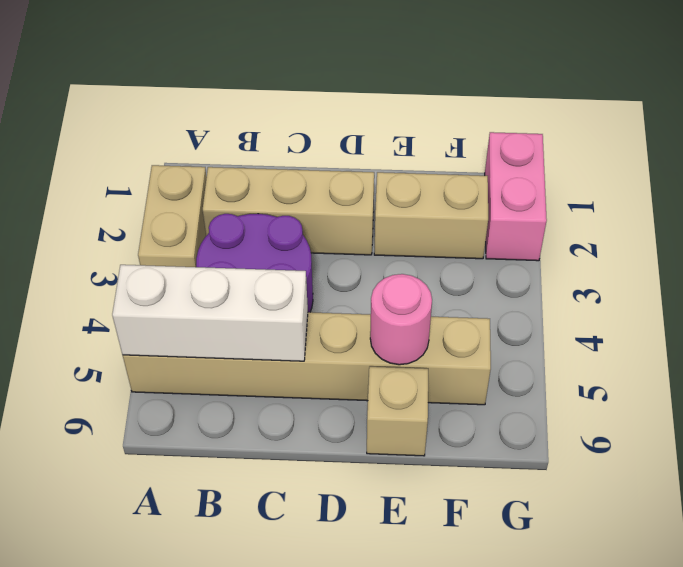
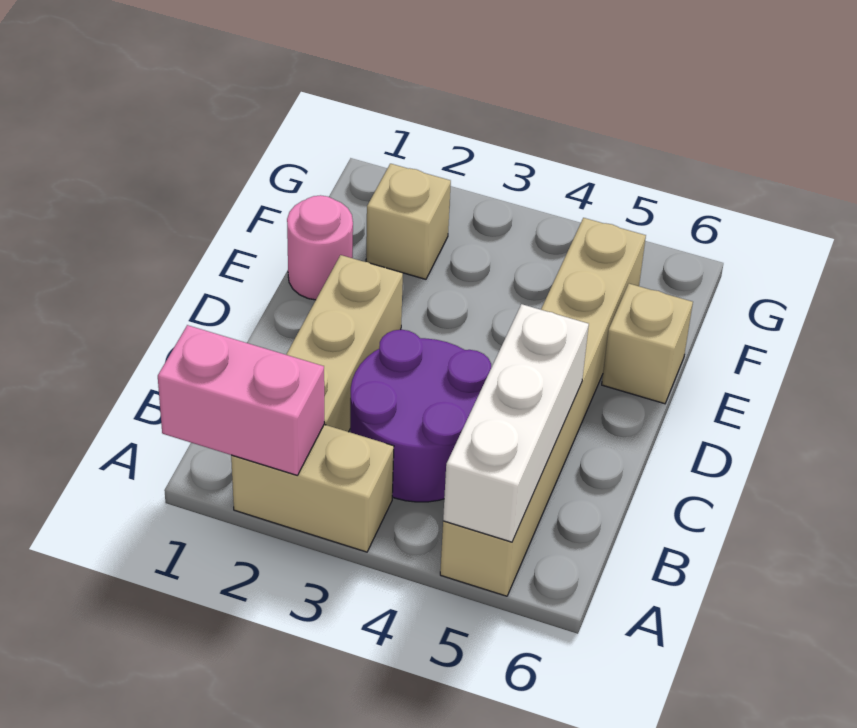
tan 1x2 brick [374,172,488,259] -> tan 1x1 brick [366,164,451,279]
pink 1x1 round brick [370,274,432,365] -> pink 1x1 round brick moved to [287,195,353,300]
pink 1x2 brick [485,132,547,261] -> pink 1x2 brick moved to [158,325,324,475]

